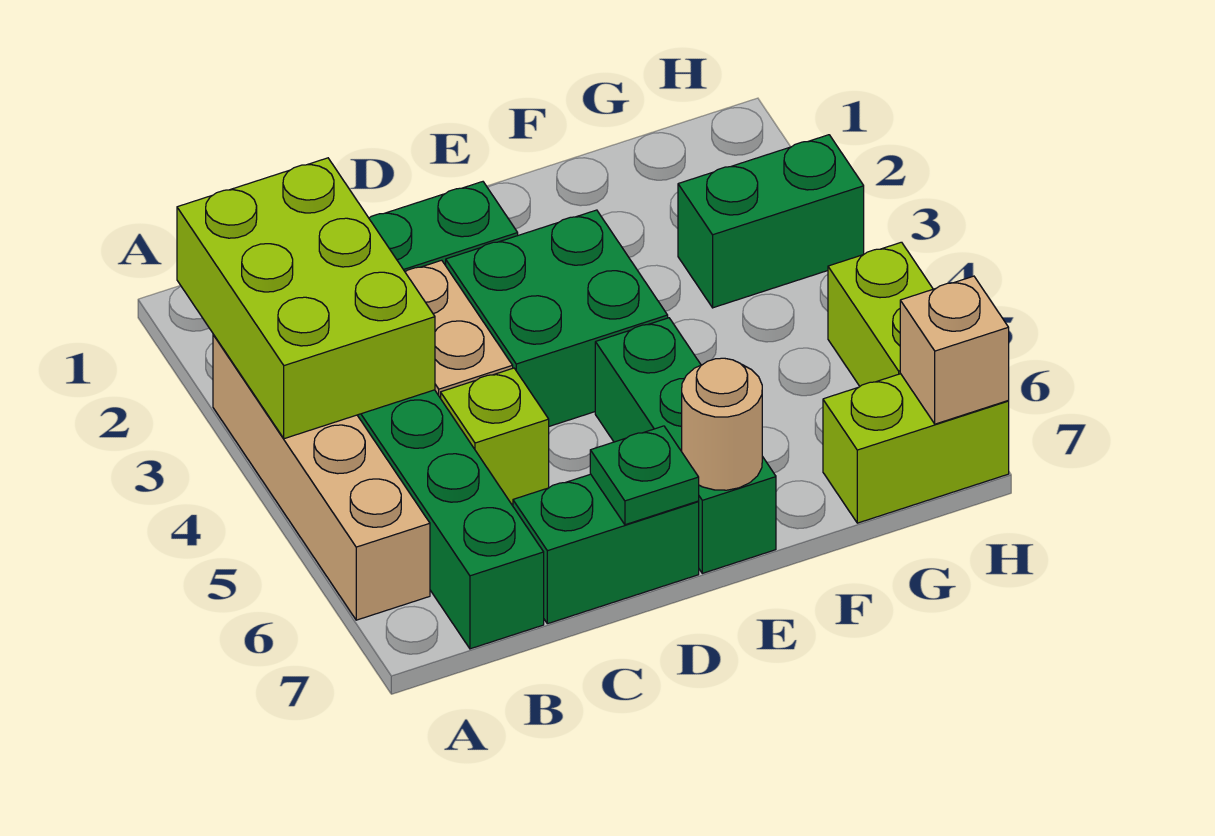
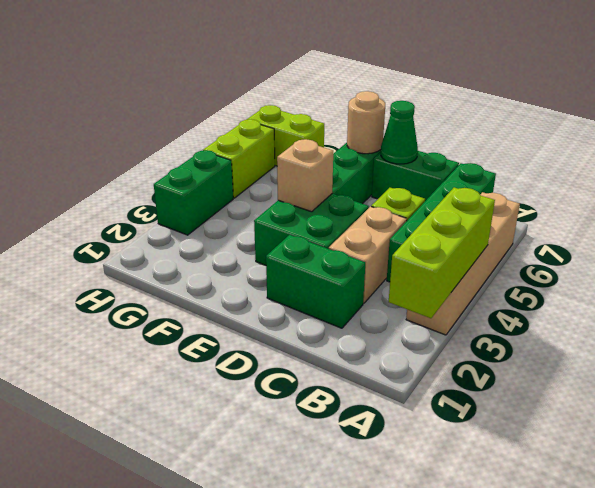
lime 2x3 brick [177,158,435,439] -> lime 1x3 brick [389,187,495,318]
green 1x1 plate [590,426,699,525] -> green 1x1 cone [381,101,418,164]
green 1x2 brick [678,135,864,308] -> green 1x2 brick turned to [154,150,233,235]
tan 1x1 brick [900,276,1009,424] -> tan 1x1 brick moved to [277,139,333,212]

